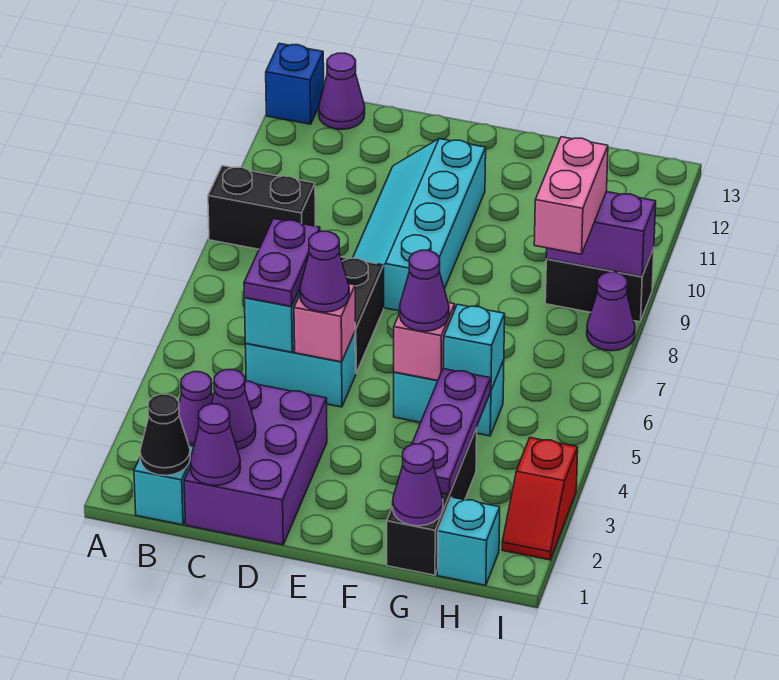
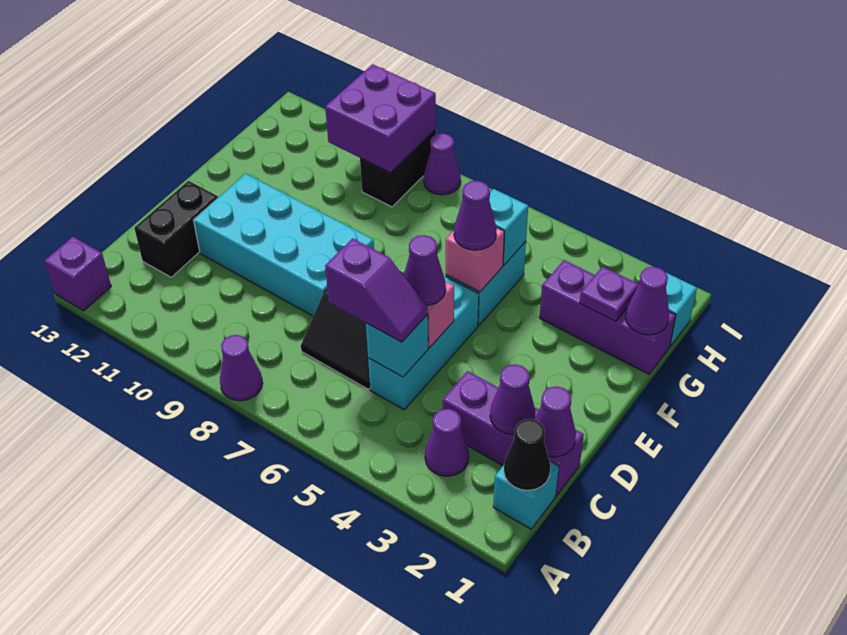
black 1x2 brick [208,166,315,249] -> black 1x2 brick moved to [134,181,218,277]
blue 1x1 brick [266,43,324,124] -> purple 1x1 brick [45,237,111,311]
purple 1x1 cone [319,53,365,129] -> purple 1x1 cone moved to [220,335,263,401]
purple 2x3 brick [184,381,327,545] -> purple 1x3 brick [443,371,584,496]
cyan 1x2 brick [245,332,356,407] -> cyan 1x3 brick [368,276,479,410]
purple 1x2 plate [244,218,320,307] -> purple 1x2 slope [325,238,428,342]
cyan 2x4 slope [353,139,486,311] -> cyan 2x4 brick [193,174,374,316]
black 1x3 brick [387,428,477,575] -> purple 1x3 brick [540,260,676,374]
purple 1x3 plate [412,369,491,494] -> purple 1x1 plate [580,267,639,322]
pink 1x2 brick [534,137,608,254] -> none
purple 1x2 brick [546,192,656,277] -> purple 2x2 brick [325,64,436,173]
red 1x2 slope [502,438,578,560] -> none

